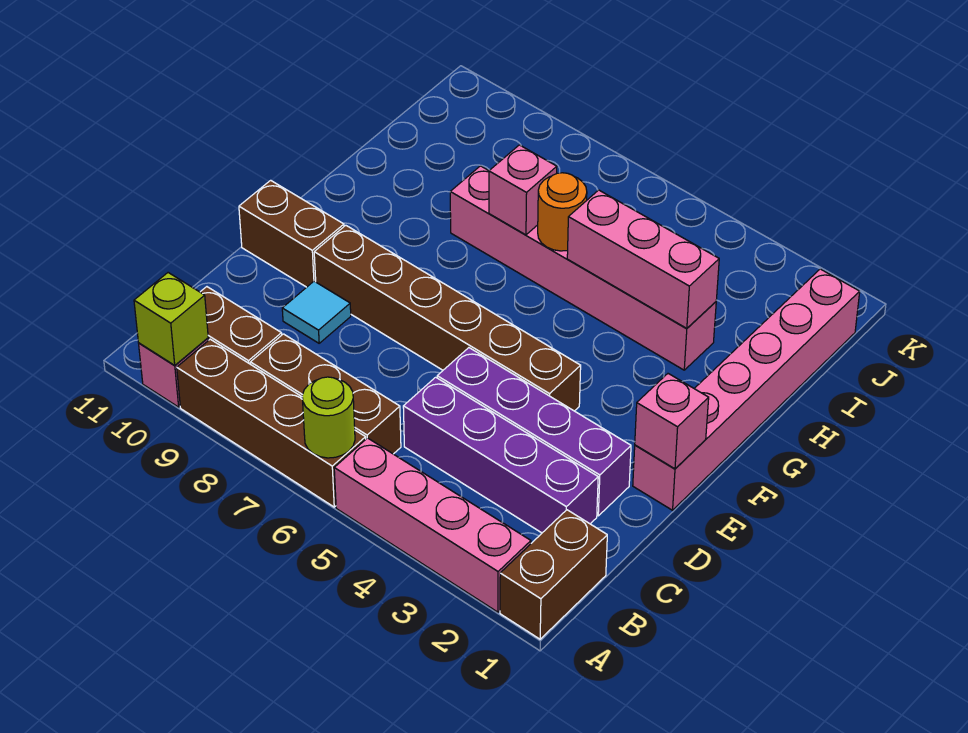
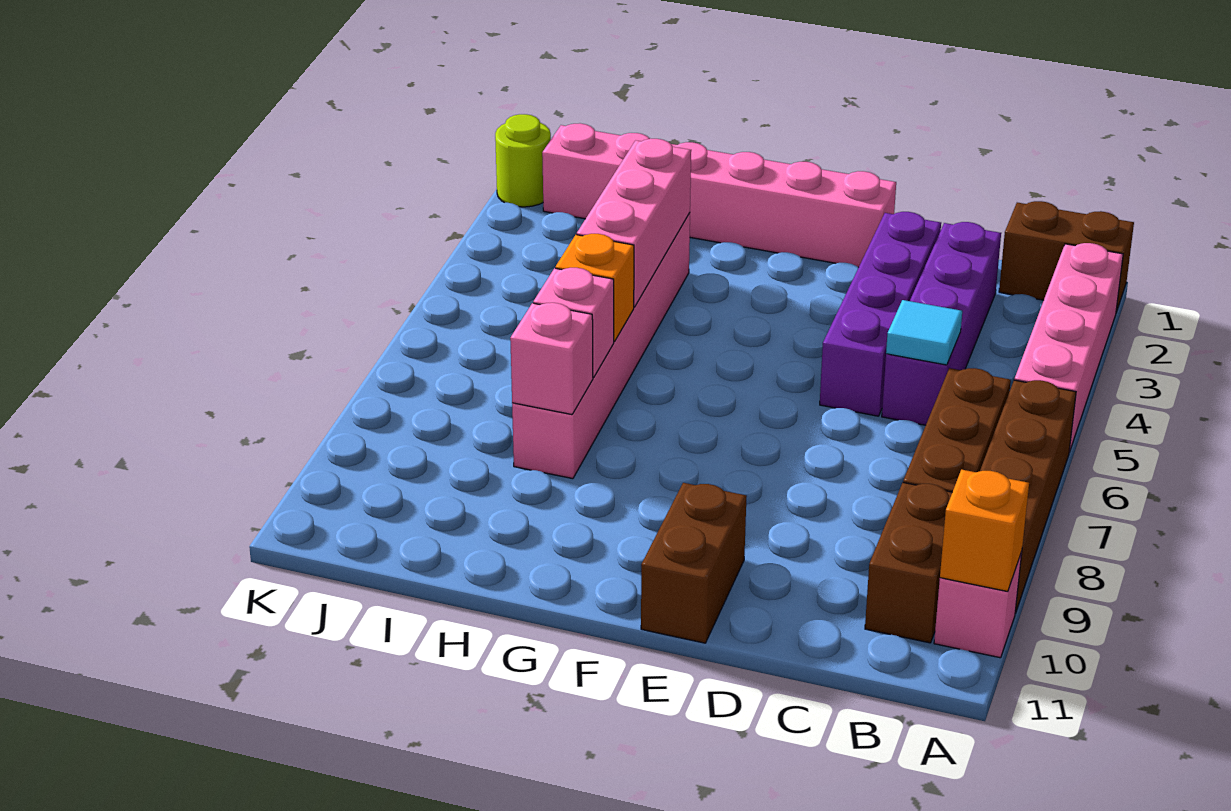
lime 1x1 round brick [302,377,355,458] -> lime 1x1 round brick moved to [495,114,551,207]
lime 1x1 brick [134,273,208,365] -> orange 1x1 brick [940,470,1029,592]
cyan 1x1 tile [282,281,351,343] -> cyan 1x1 tile moved to [886,300,962,365]
pink 1x1 brick [635,374,709,469] -> pink 1x1 brick moved to [510,303,593,415]
brown 1x6 brick [314,225,581,411] -> none
orange 1x1 round brick [538,173,587,251] -> orange 1x1 brick [555,234,634,342]

